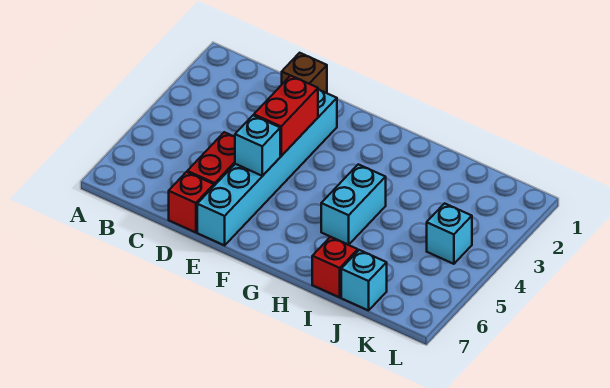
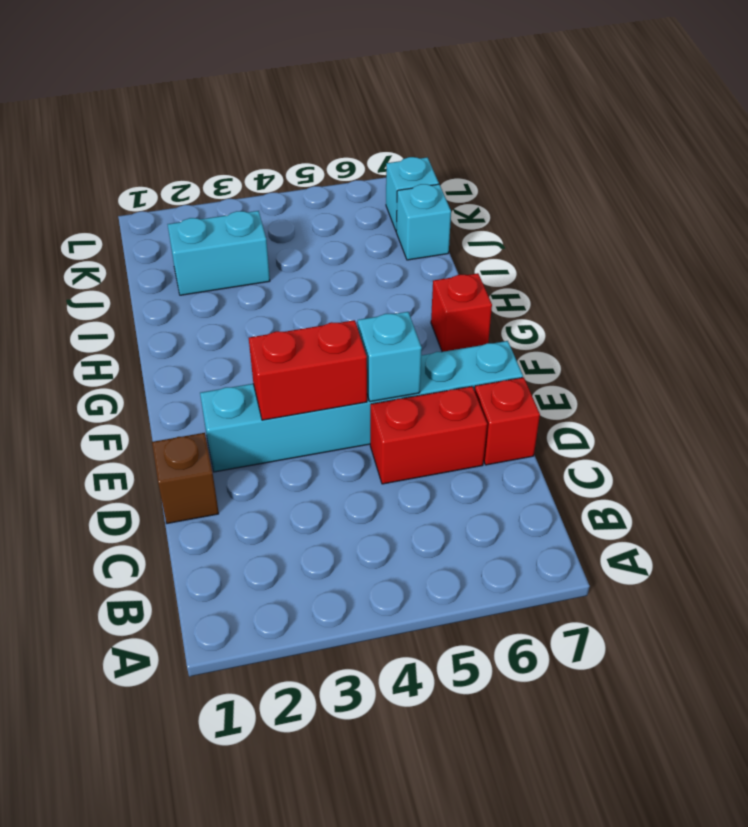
cyan 1x2 brick [321,164,386,245] -> cyan 1x2 brick moved to [168,211,270,295]
red 1x1 brick [312,237,358,297] -> red 1x1 brick moved to [431,273,492,352]
cyan 1x1 brick [427,203,472,264] -> cyan 1x1 brick moved to [386,157,439,230]

